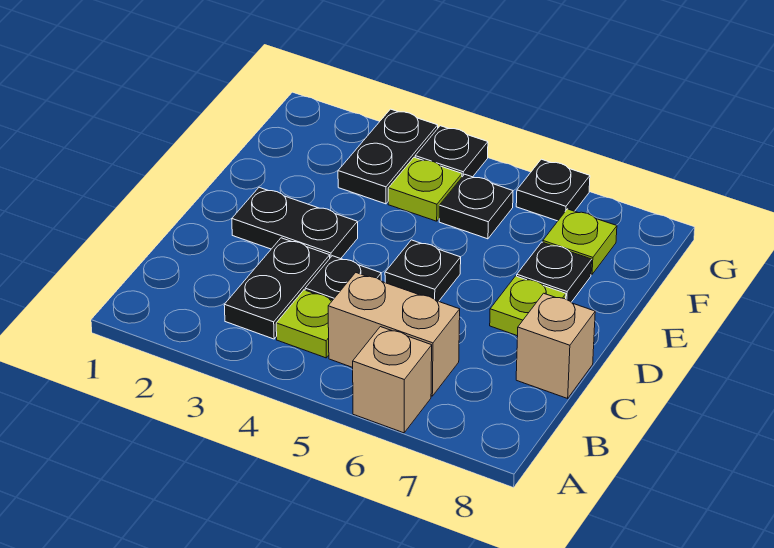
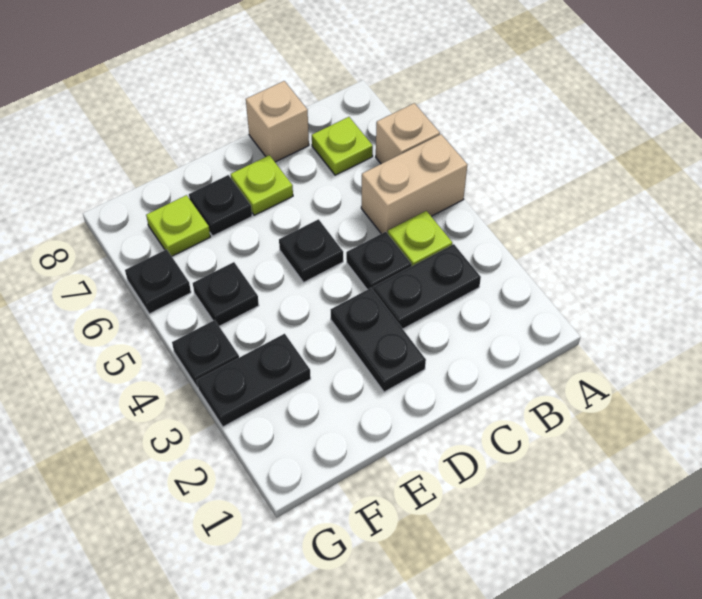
tan 1x2 brick [328,273,460,396] -> tan 1x2 brick turned to [361,134,467,234]
lime 1x1 plate [388,157,462,221] -> lime 1x1 plate moved to [312,117,373,175]

